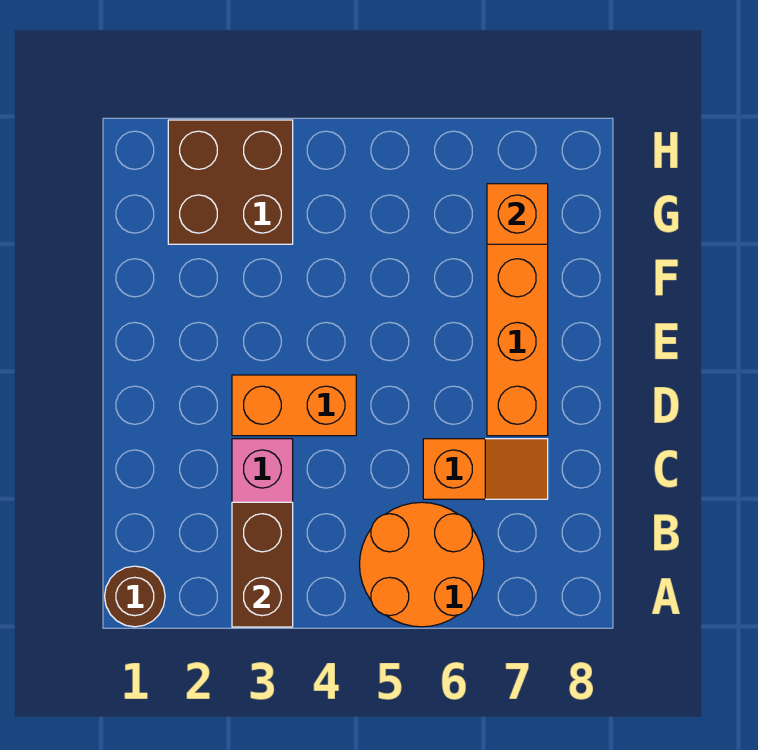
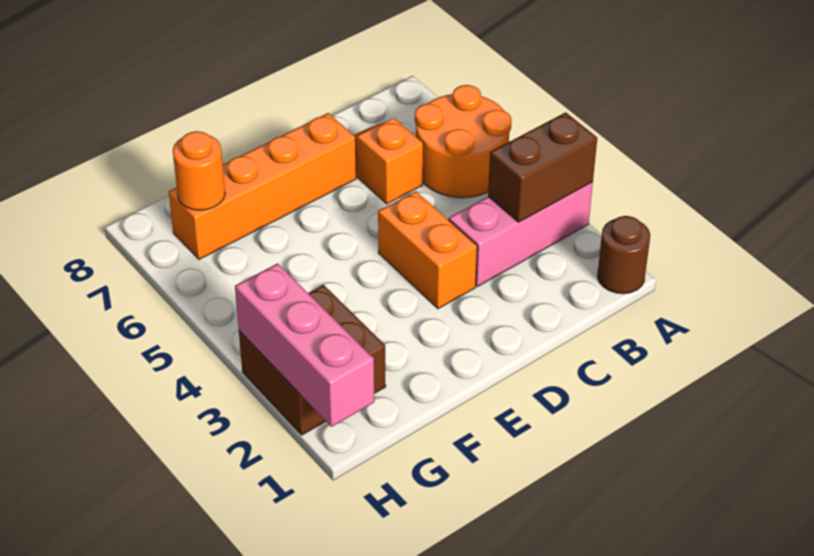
orange 1x1 brick [487,184,548,244] -> orange 1x1 round brick [173,131,225,210]
none -> pink 1x3 brick [235,263,374,427]

